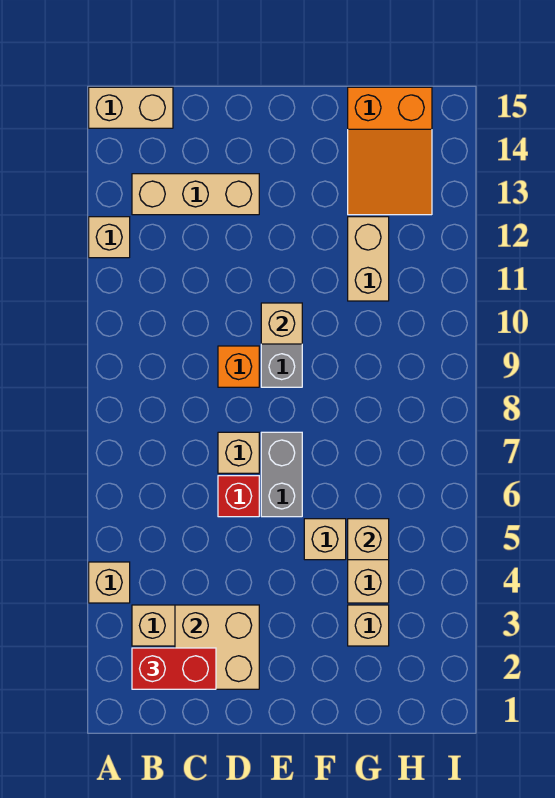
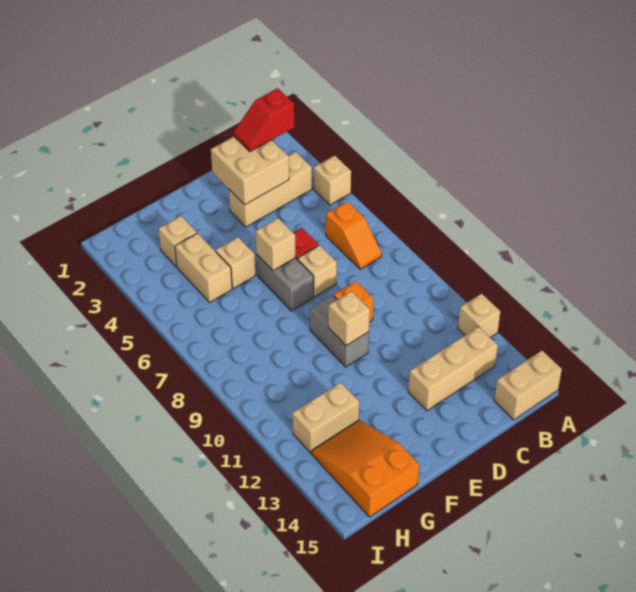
red 1x2 brick [132,648,216,689] -> red 1x2 slope [234,88,294,152]
none -> orange 1x2 slope [326,201,382,269]
tan 1x1 brick [348,519,389,560] -> tan 1x1 brick moved to [255,218,296,271]
tan 1x2 brick [348,217,389,301] -> tan 1x2 brick turned to [292,383,359,453]

